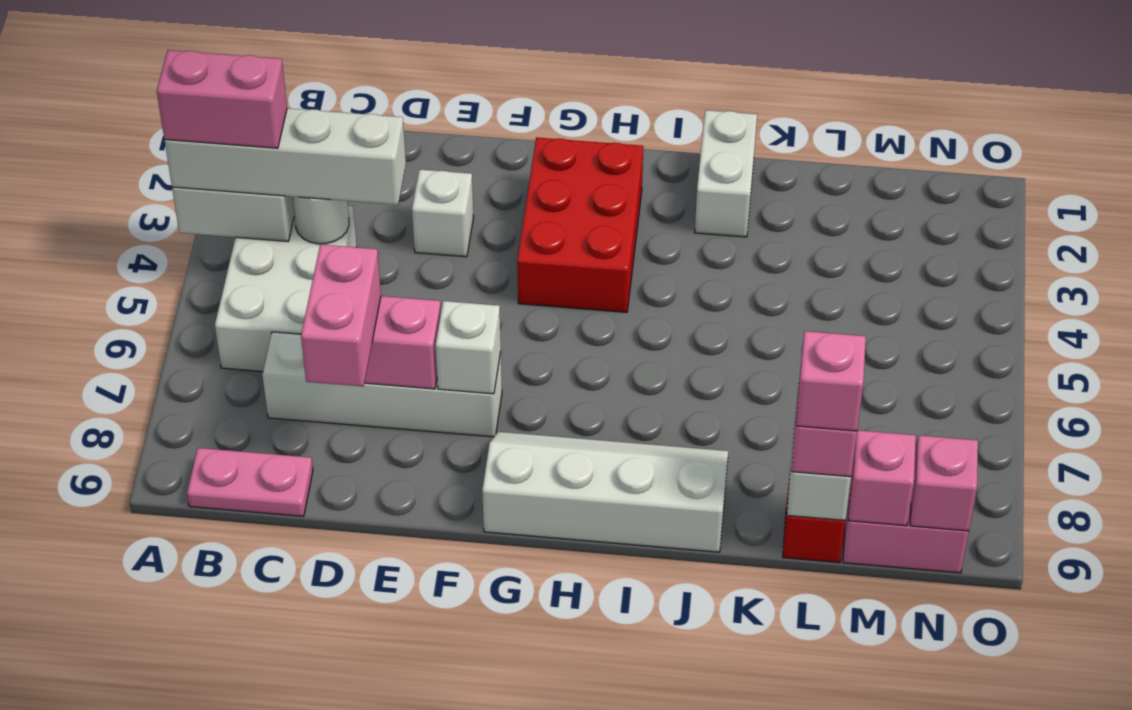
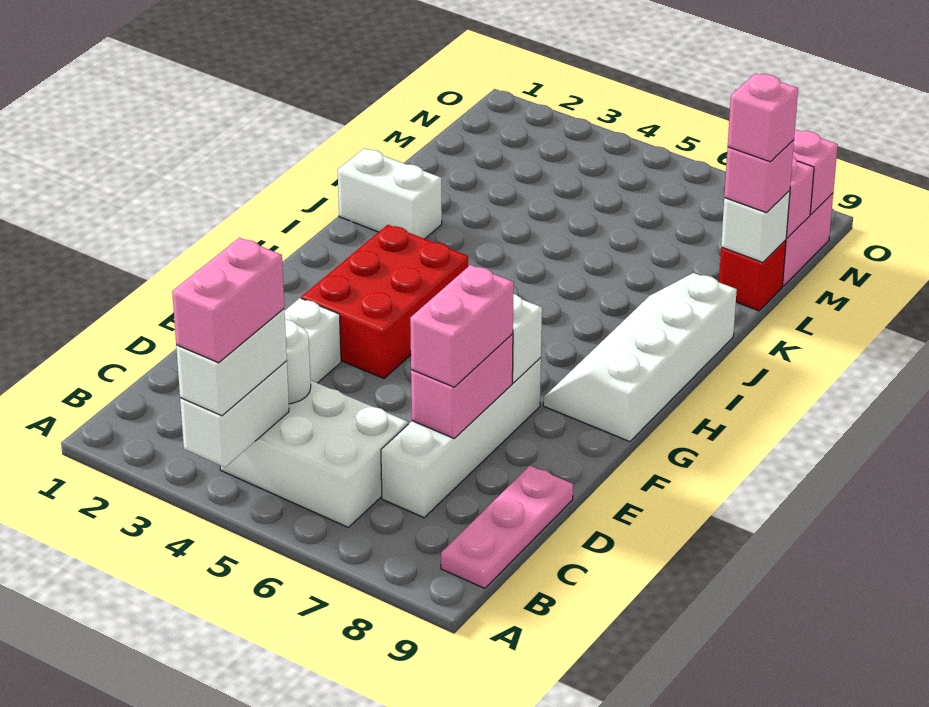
white 1x4 brick [165,108,406,205] -> white 1x2 brick [176,309,287,416]
pink 1x2 plate [187,448,313,516] -> pink 1x3 plate [441,466,573,588]
pink 1x2 brick [301,245,381,386] -> pink 1x2 brick turned to [410,265,514,387]
red 2x3 brick [517,137,643,312] -> red 2x3 brick turned to [301,225,468,378]

